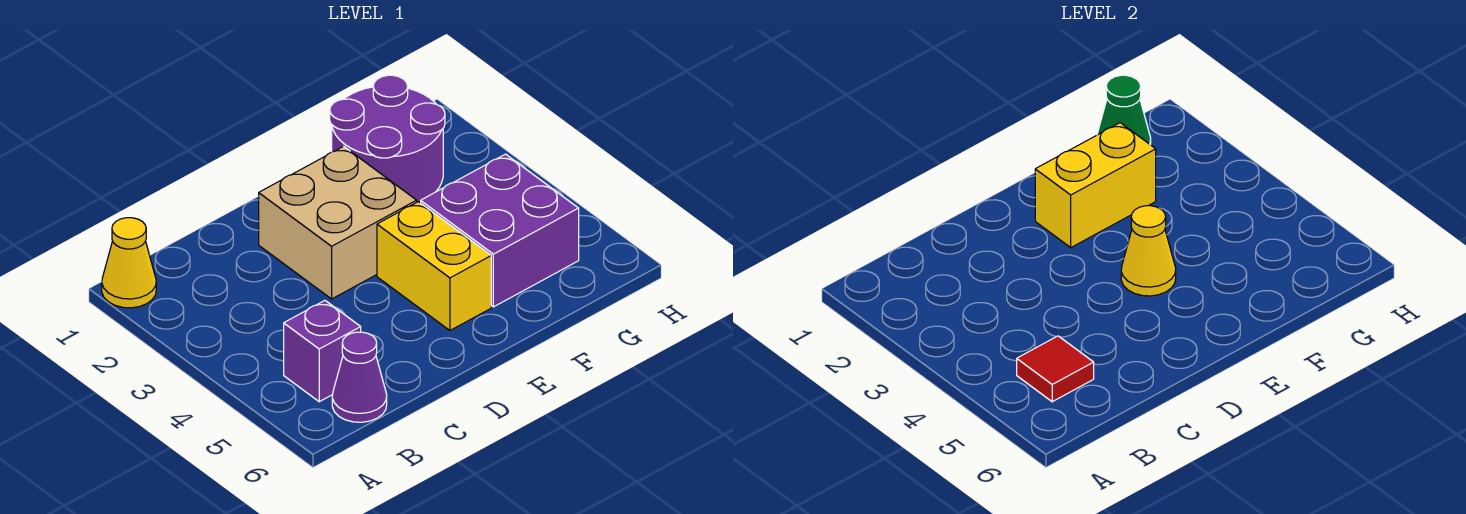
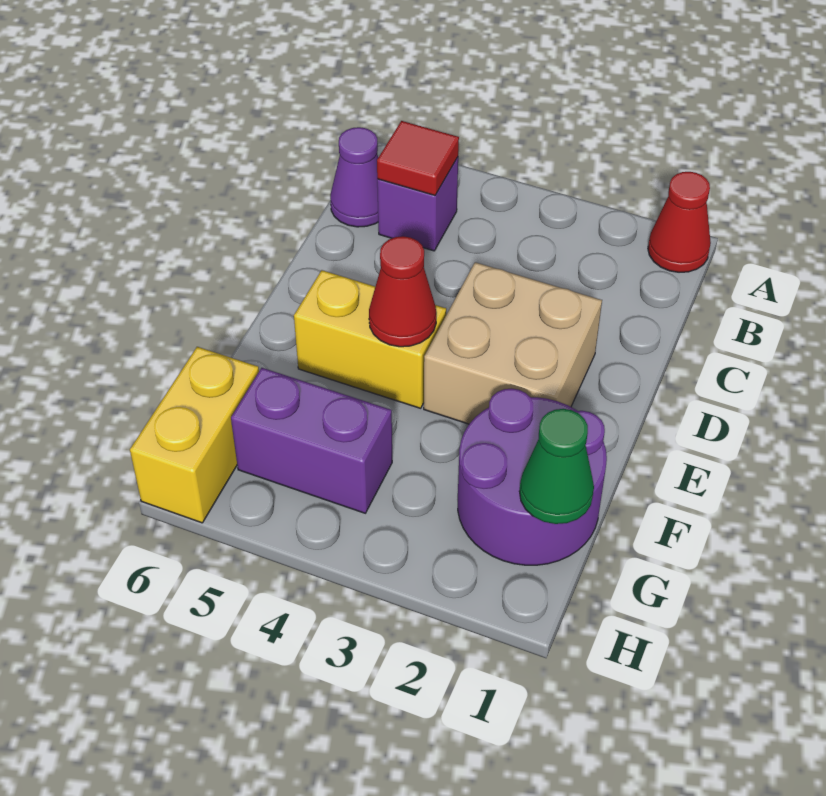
yellow 1x1 cone [102,218,156,308] -> red 1x1 cone [648,172,711,272]
yellow 1x2 brick [1035,123,1156,247] -> yellow 1x2 brick moved to [130,347,259,523]
yellow 1x1 cone [1121,206,1176,296] -> red 1x1 cone [369,236,436,347]
purple 2x2 brick [421,154,579,307] -> purple 1x2 brick [231,368,392,513]

